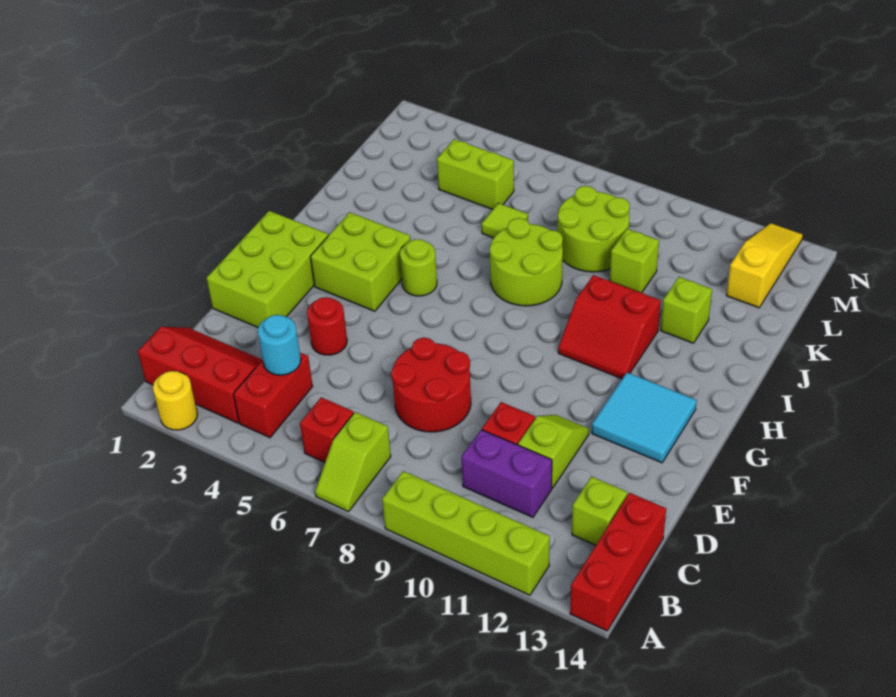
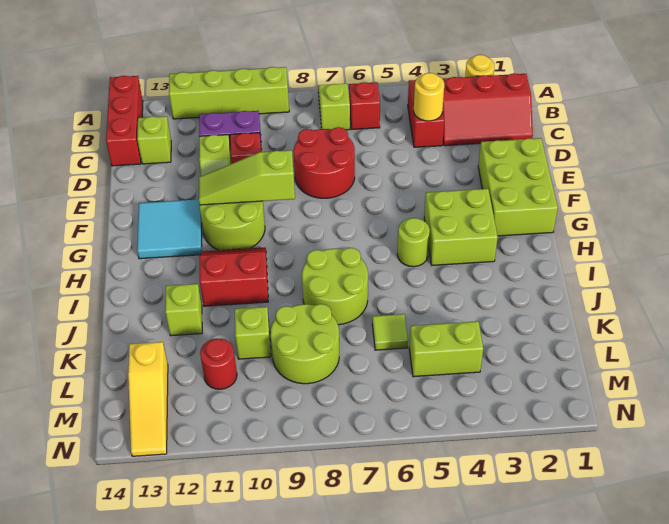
cyan 1x1 round brick [258,315,301,375] -> yellow 1x1 round brick [414,73,444,121]
red 1x1 round brick [307,297,347,355] -> red 1x1 round brick moved to [200,338,237,389]
none -> lime 1x3 slope [199,150,295,205]
none -> lime 2x2 round brick [200,201,265,250]

